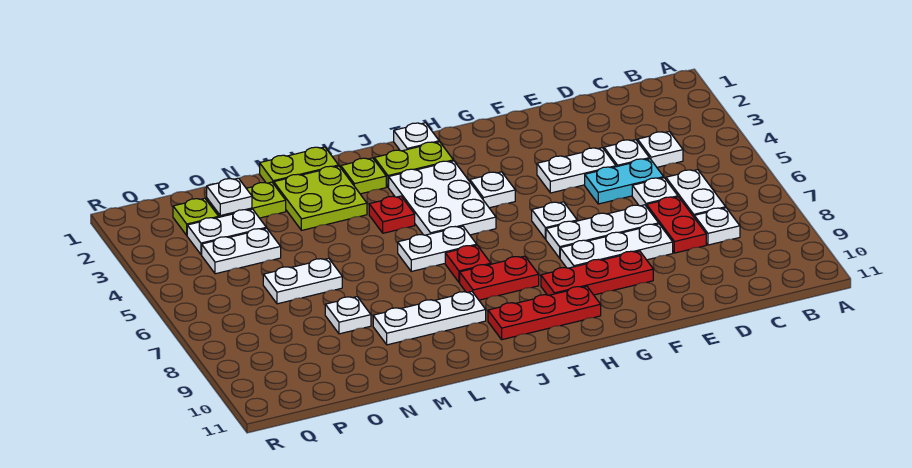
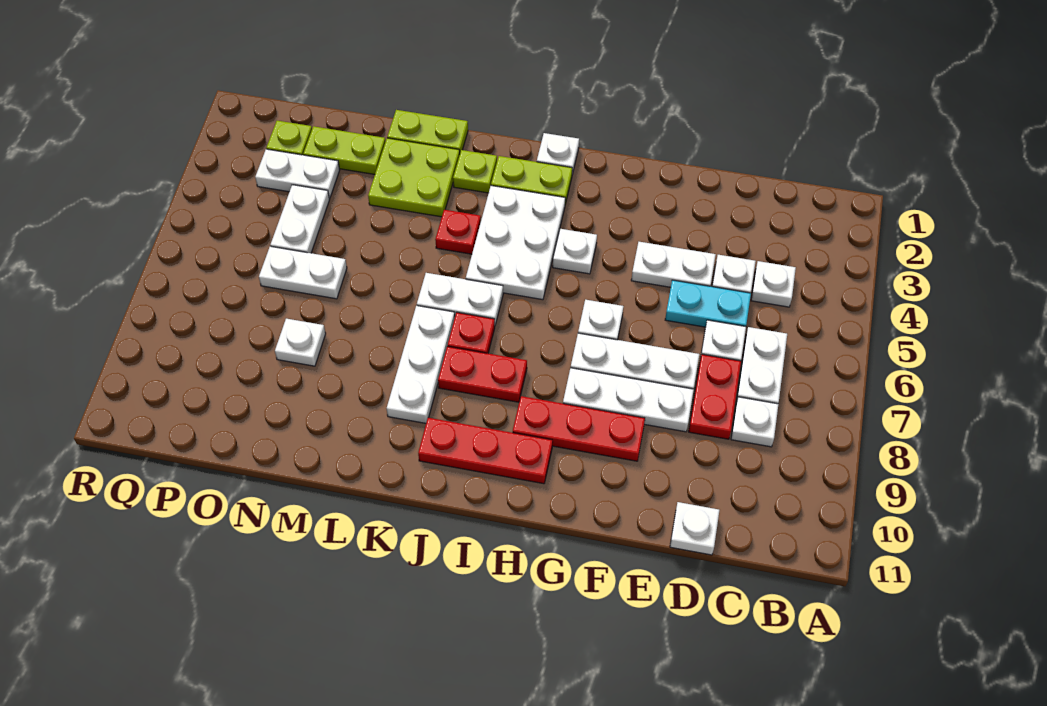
white 1x3 plate [373,292,486,345] -> white 1x3 plate turned to [387,306,455,423]
white 1x1 plate [207,178,252,215] -> white 1x1 plate moved to [670,502,719,555]
white 1x2 plate [202,228,281,274] -> white 1x2 plate turned to [270,185,329,253]

